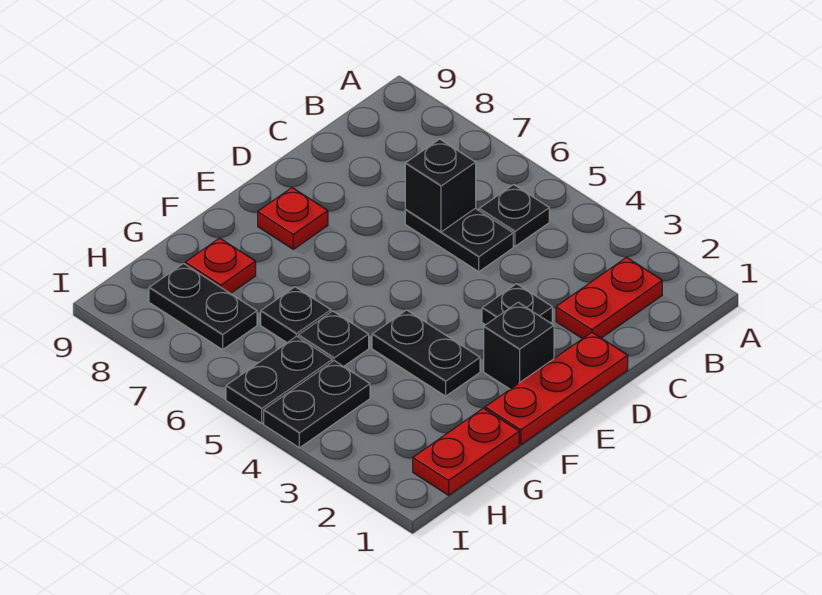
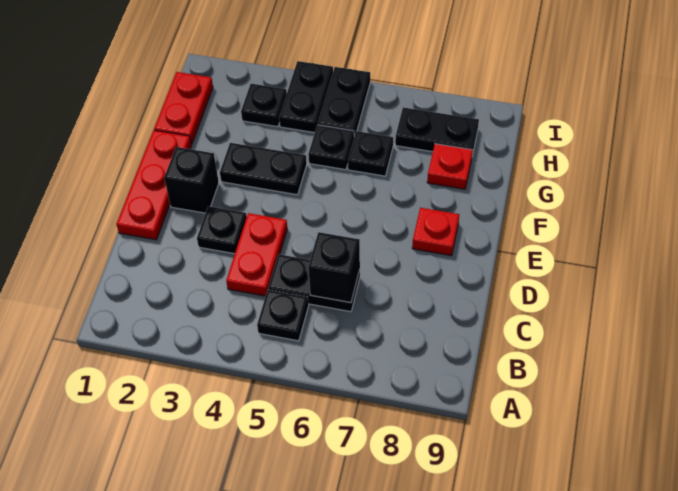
red 1x2 plate [556,257,662,339] -> red 1x2 plate moved to [226,213,287,296]
none -> black 1x1 plate [241,84,287,127]

